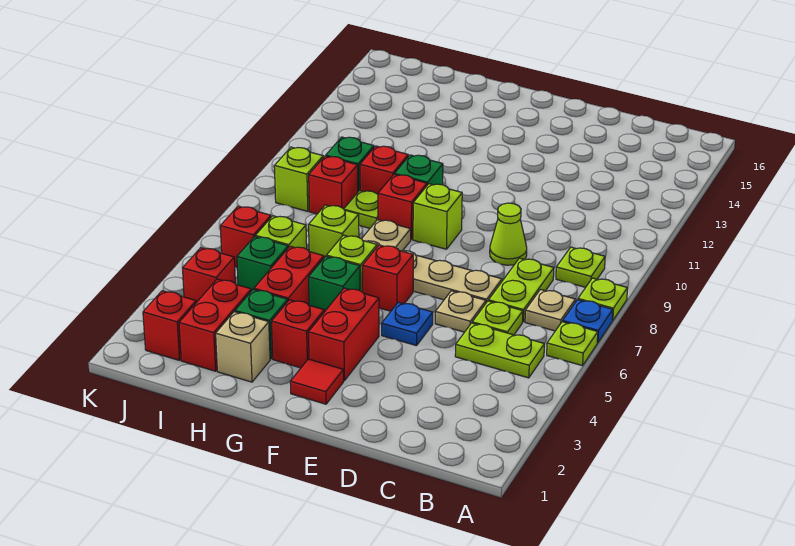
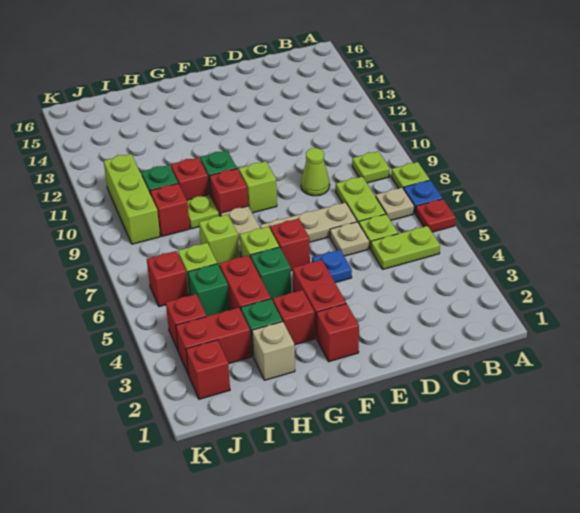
lime 1x1 plate [547,322,598,366] -> red 1x1 plate [416,199,456,232]
red 1x1 tile [290,359,344,404] -> red 1x1 brick [316,304,359,362]
red 1x2 brick [179,279,251,371] -> red 1x2 brick turned to [176,308,251,375]
lime 1x1 brick [274,147,323,211] -> lime 1x3 brick [104,154,160,244]

